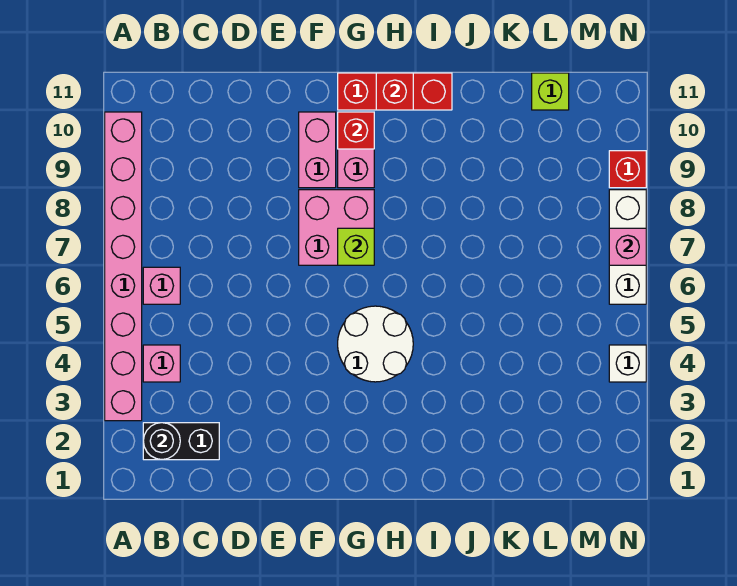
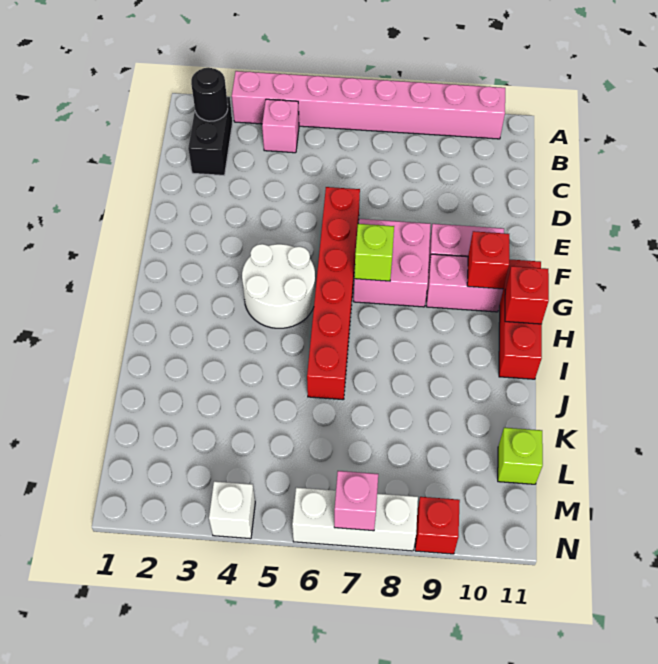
pink 1x1 brick [143,267,180,304] -> none
none -> red 1x6 brick [307,187,360,400]

